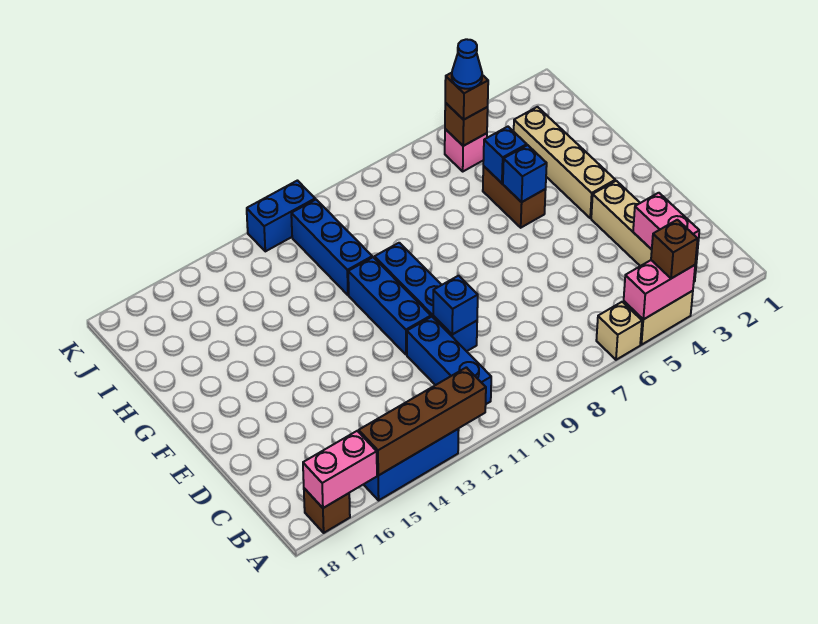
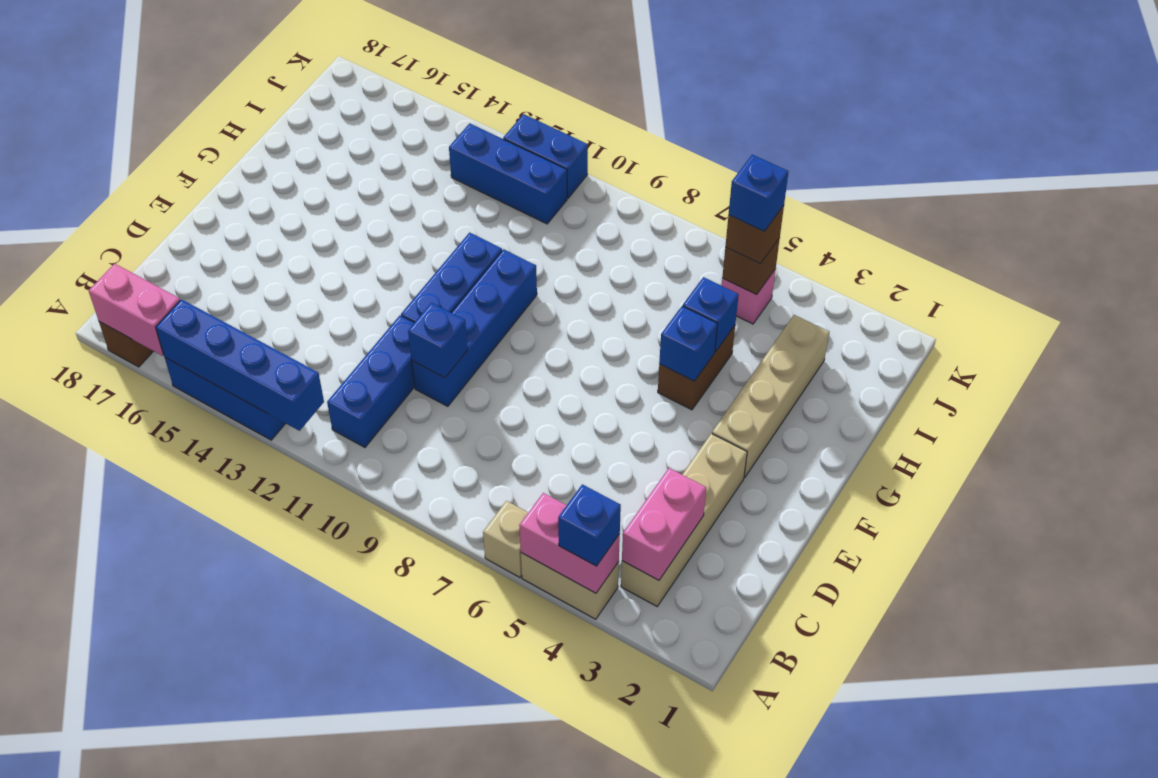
brown 1x1 brick [651,220,698,279] -> blue 1x1 brick [558,484,621,566]
brown 1x4 brick [359,367,486,476] -> blue 1x4 brick [156,299,324,431]
blue 1x3 brick [291,199,372,295] -> blue 1x3 brick turned to [449,123,567,224]
blue 1x1 cone [452,39,482,89] -> blue 1x1 brick [729,155,788,231]

